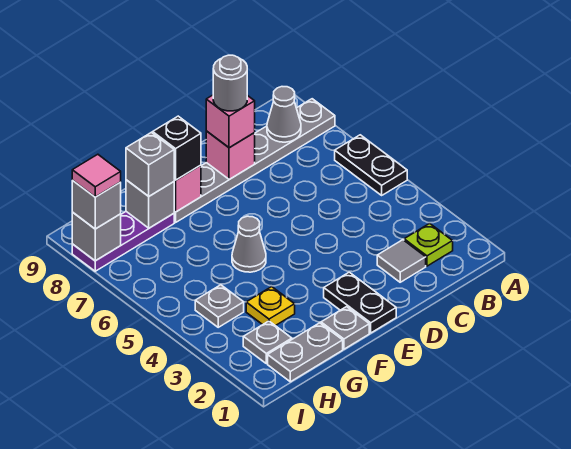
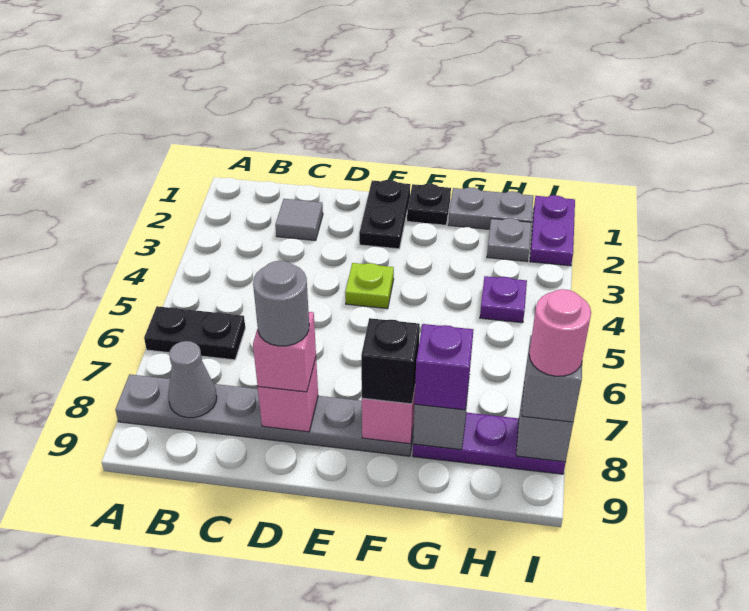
black 1x2 plate [335,135,407,195] -> black 1x2 plate turned to [144,306,245,360]
lime 1x1 plate [404,223,453,266] -> lime 1x1 plate moved to [345,263,394,309]
grey 1x1 plate [321,307,369,349] -> black 1x1 plate [407,184,451,225]
grey 1x1 cone [232,216,266,272] -> none
yellow 1x1 plate [246,287,295,326] -> none
grey 1x1 brick [126,132,174,196] -> purple 1x1 brick [415,324,473,410]
grey 1x1 plate [195,285,244,327] -> purple 1x1 plate [480,276,527,323]
none -> purple 1x2 plate [530,195,575,266]
pink 1x1 tile [72,154,121,197] -> pink 1x1 round brick [529,289,591,376]

